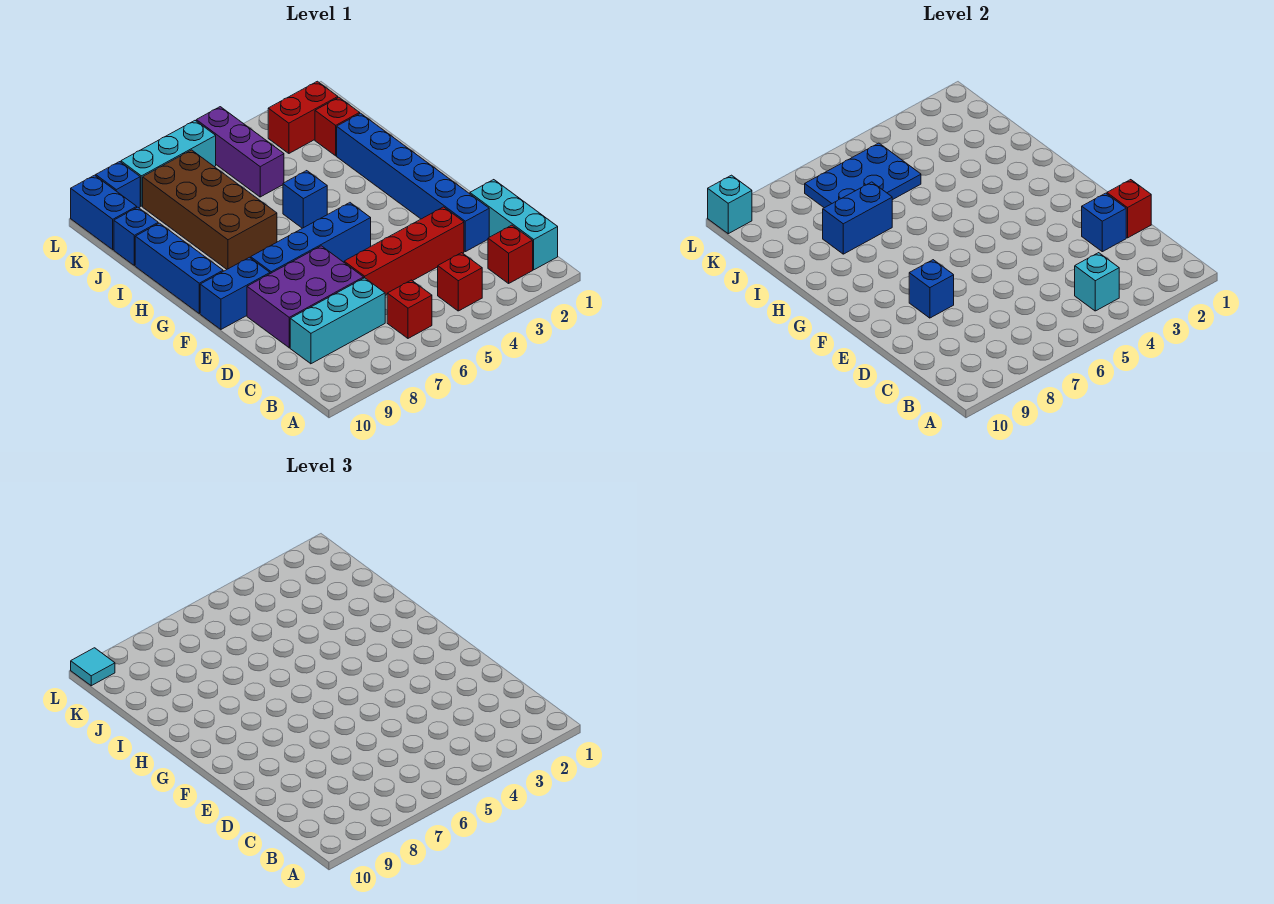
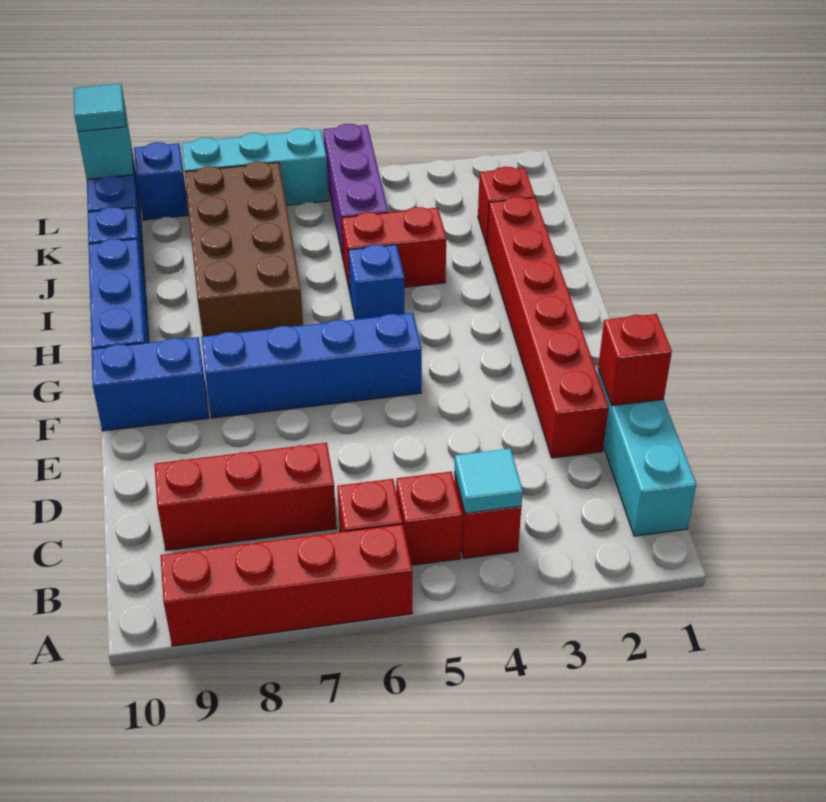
red 1x1 brick [488,225,533,283] -> red 1x1 brick moved to [396,472,462,565]
cyan 1x1 brick [1075,253,1119,311] -> cyan 1x1 tile [455,448,523,513]
cyan 1x3 brick [290,278,385,364] -> red 1x3 brick [155,443,337,551]
blue 1x6 brick [337,113,489,252] -> red 1x6 brick [487,197,609,458]
blue 1x1 brick [1082,193,1126,252] -> none
red 1x4 brick [344,207,464,295] -> red 1x4 brick moved to [160,524,412,646]
purple 2x3 brick [247,246,364,348] -> none
blue 1x1 brick [909,260,954,318] -> none
blue 1x2 brick [823,182,892,254] -> none
blue 2x3 plate [805,143,921,208] -> none
red 1x2 brick [268,81,338,153] -> red 1x2 brick moved to [342,207,446,291]

